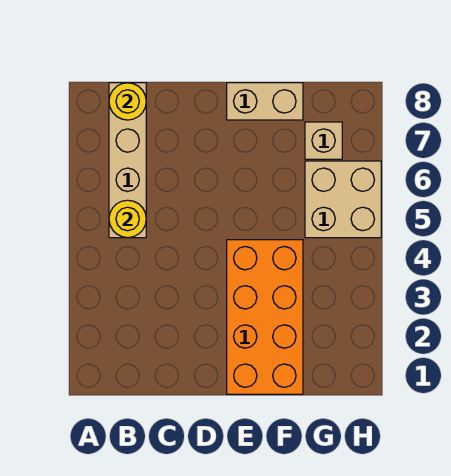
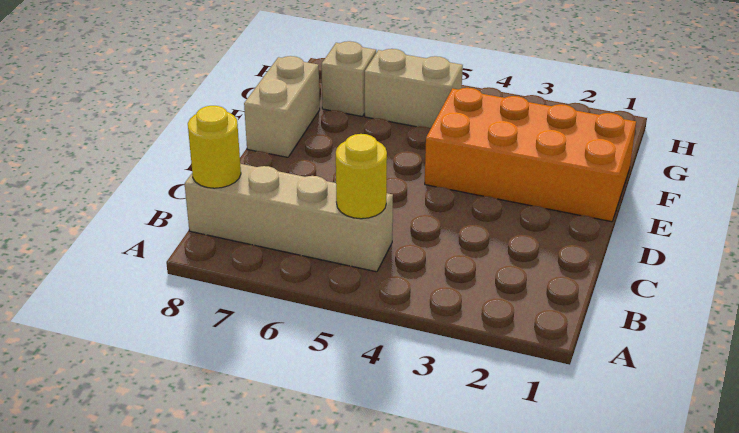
tan 2x2 brick [305,161,381,238] -> tan 1x2 brick [365,49,463,129]

